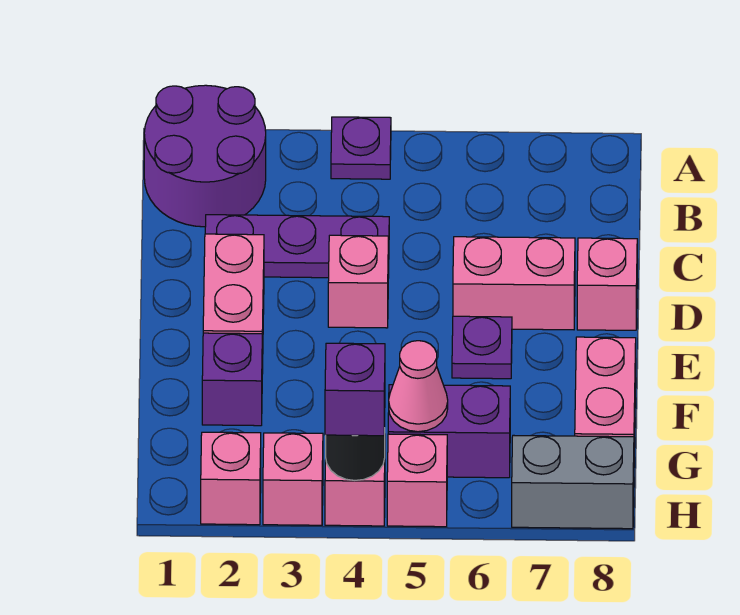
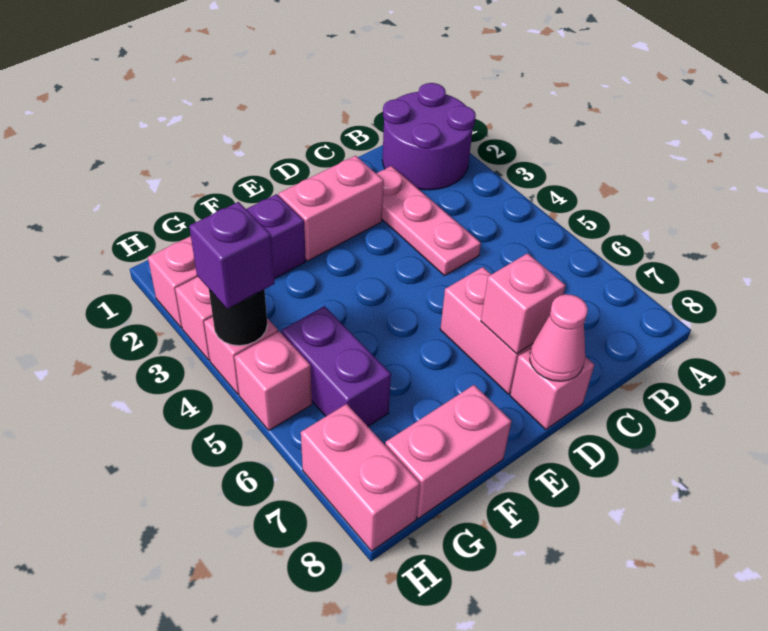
purple 1x1 plate [331,117,391,179] -> none
purple 1x3 plate [205,215,389,278] -> pink 1x3 plate [377,166,481,276]
pink 1x1 brick [328,235,388,328] -> pink 1x1 brick moved to [481,253,566,354]
purple 1x1 plate [452,316,512,379] -> none
pink 1x1 cone [389,341,448,432] -> pink 1x1 cone moved to [530,294,588,381]
grey 1x2 brick [512,435,634,529] -> pink 1x2 brick [301,404,420,551]

